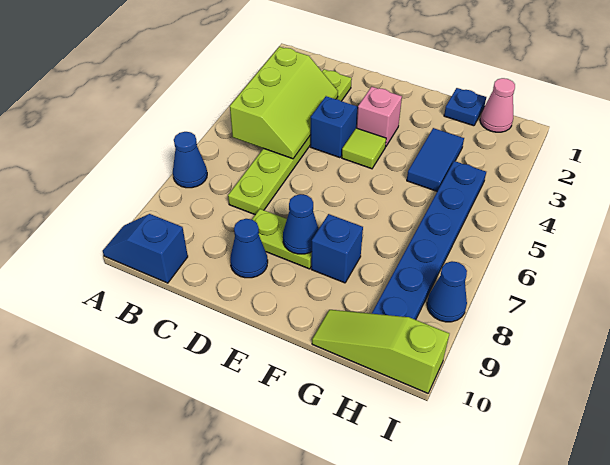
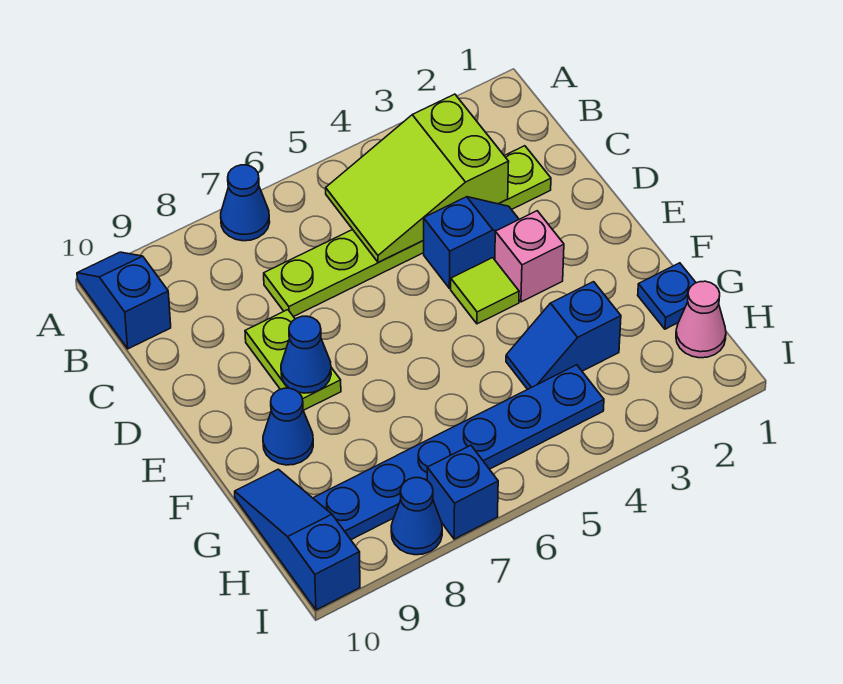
lime 2x3 slope [230,47,338,159] -> lime 2x3 slope turned to [326,94,509,263]
blue 1x1 cone [230,219,268,278] -> blue 1x1 cone moved to [263,388,313,465]
blue 1x1 brick [311,214,363,283] -> blue 1x1 brick moved to [427,445,498,539]
blue 1x2 tile [407,128,464,191] -> blue 1x2 slope [506,282,621,389]
lime 1x3 slope [312,310,449,393] -> blue 1x3 slope [235,469,360,610]

